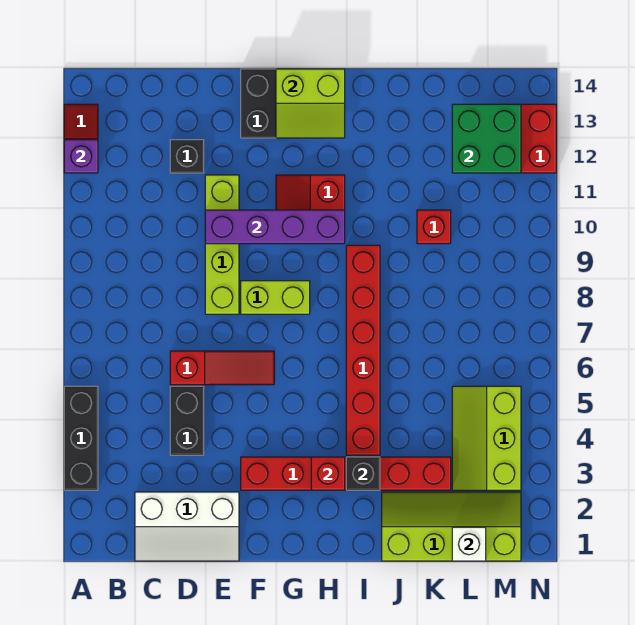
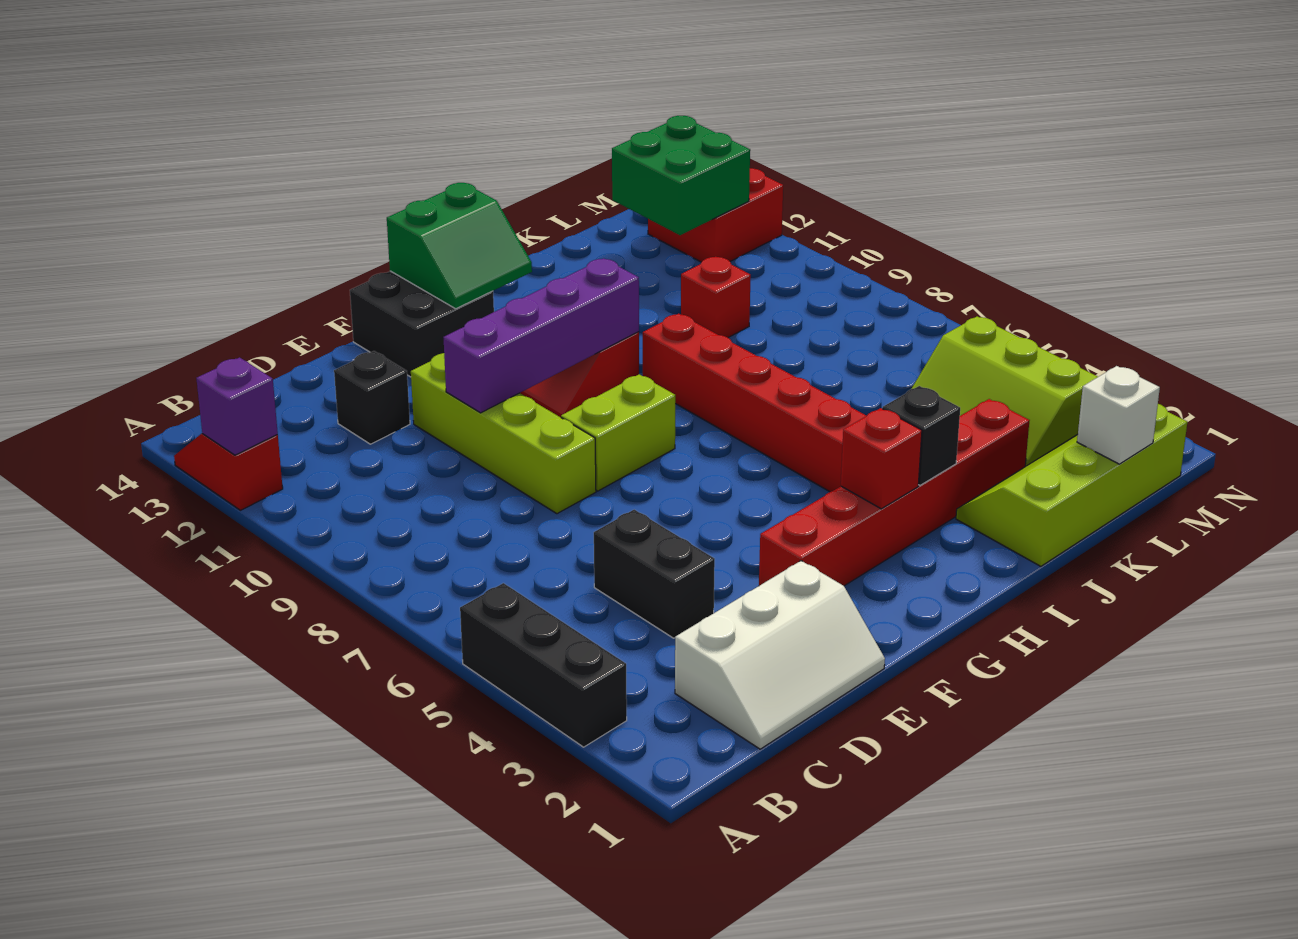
red 1x3 slope [170,351,274,385] -> none
lime 2x2 slope [276,69,345,138] -> green 2x2 slope [387,183,532,309]

